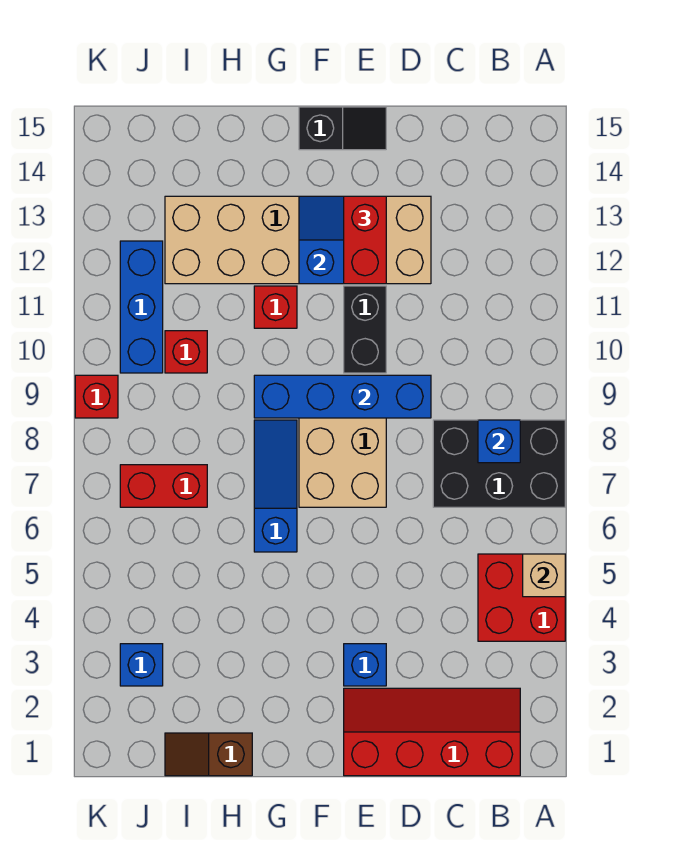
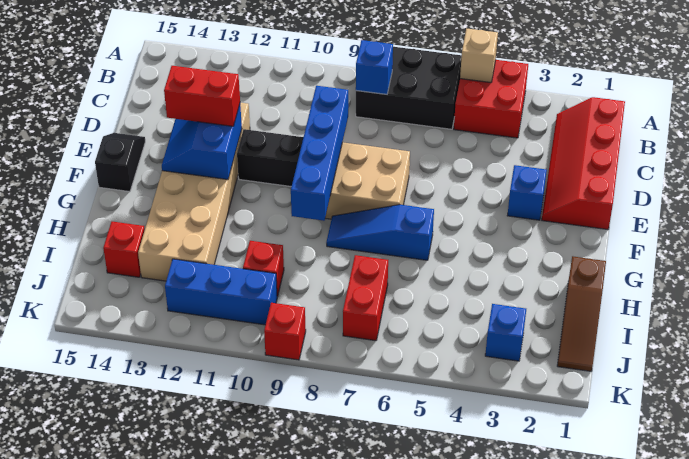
black 2x3 brick [433,420,565,507] -> black 2x3 brick turned to [356,47,462,129]
red 1x1 brick [254,286,297,328] -> red 1x1 brick moved to [103,222,145,277]
brown 1x2 slope [165,733,252,776] -> brown 1x3 slope [557,256,606,371]

